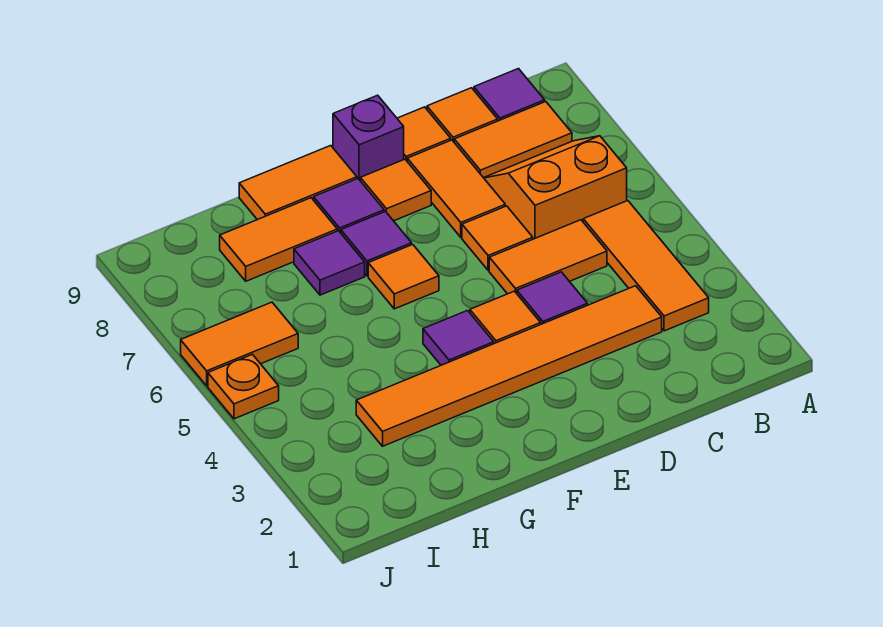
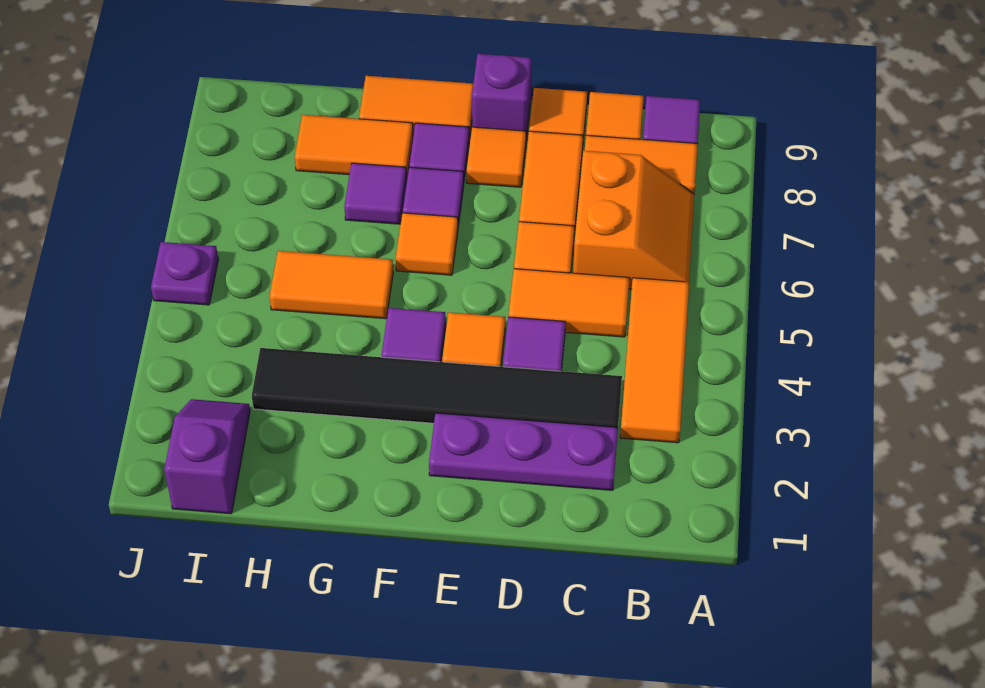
orange 2x2 slope [484,136,627,239] -> orange 2x2 slope turned to [573,151,694,289]
none -> purple 1x3 plate [429,413,618,490]
orange 1x6 tile [356,286,662,446] -> black 1x6 tile [252,348,622,427]
none -> purple 1x2 slope [164,399,250,514]
orange 1x2 tile [181,302,298,386] -> orange 1x2 tile moved to [270,251,393,319]
orange 1x1 plate [208,354,279,419] -> purple 1x1 plate [151,242,218,305]

